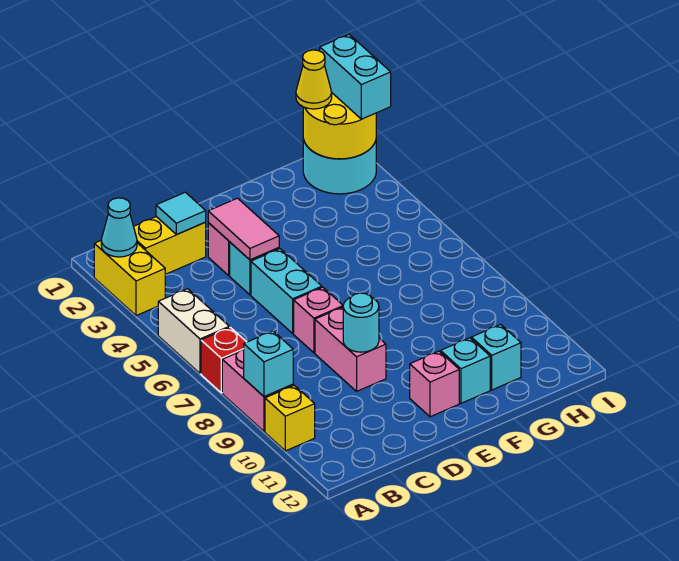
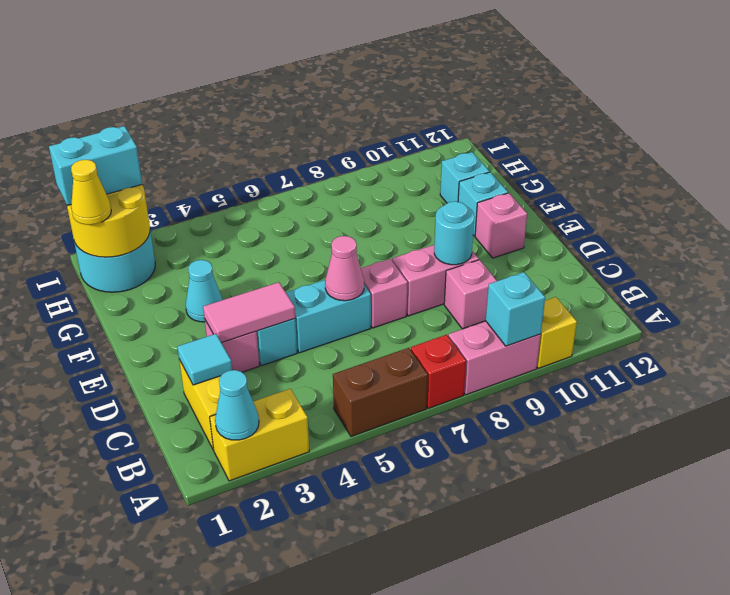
white 1x2 brick [158,289,229,374] -> brown 1x2 brick [333,348,428,437]
none -> pink 1x1 brick [444,260,497,329]
none -> pink 1x1 cone [325,236,364,301]
none -> cyan 1x1 cone [186,260,223,322]

